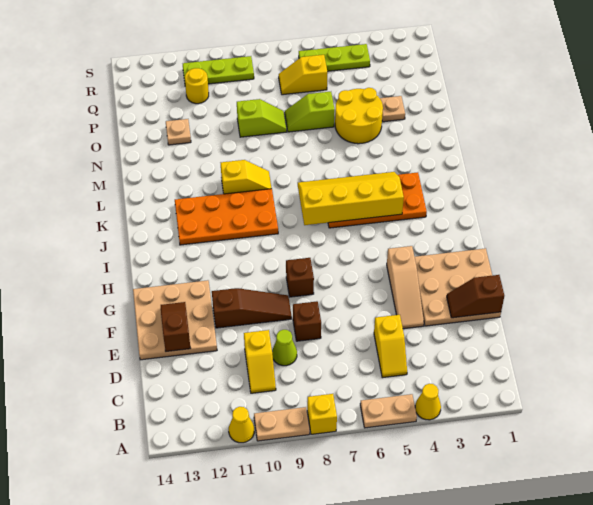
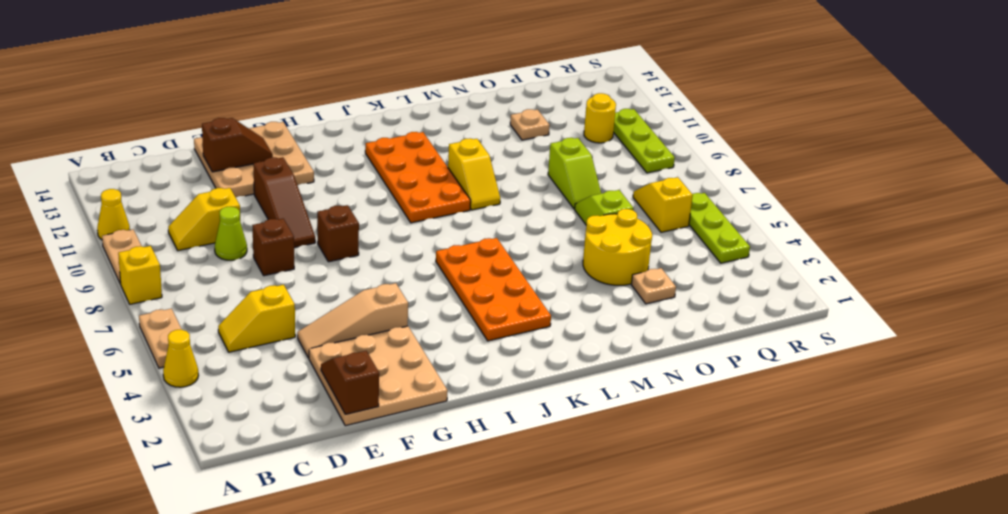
yellow 2x4 slope [298,172,404,225] -> none

